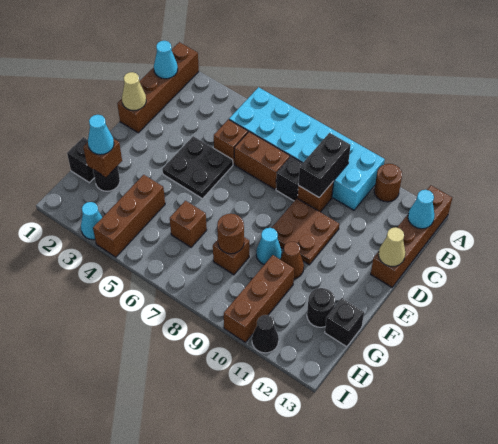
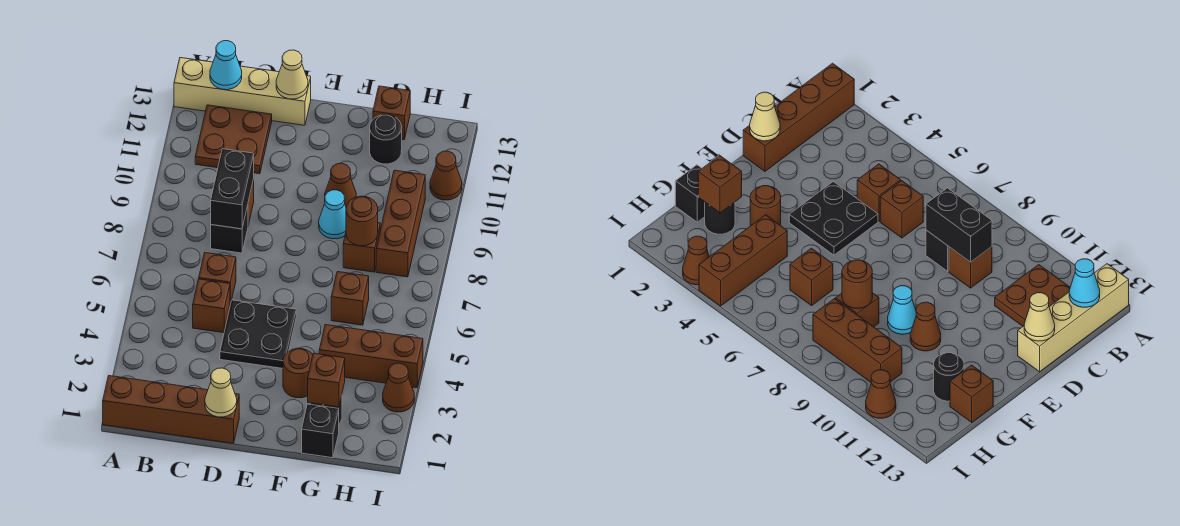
cyan 2x6 brick [229,87,385,210] -> none
brown 1x1 round brick [374,164,402,202] -> brown 1x1 round brick moved to [283,348,313,398]
brown 1x4 brick [371,186,452,287] -> tan 1x4 brick [174,58,311,125]
cyan 1x1 cone [154,41,178,79] -> none
black 1x2 brick [298,133,351,197] -> black 1x2 brick turned to [211,149,254,229]
brown 1x2 brick [234,132,290,189] -> brown 1x1 brick [199,253,236,304]
brown 2x2 plate [272,198,339,265] -> brown 2x2 plate moved to [195,105,272,174]
cyan 1x1 cone [88,115,114,155] -> none
brown 1x3 brick [224,255,294,343] -> brown 1x3 brick turned to [376,170,425,277]
black 1x1 brick [325,298,364,347] -> brown 1x1 brick [373,86,410,140]
cyan 1x1 cone [81,202,102,240] -> brown 1x1 cone [383,363,414,412]
black 1x1 cone [252,315,279,353] -> brown 1x1 cone [430,151,462,200]

